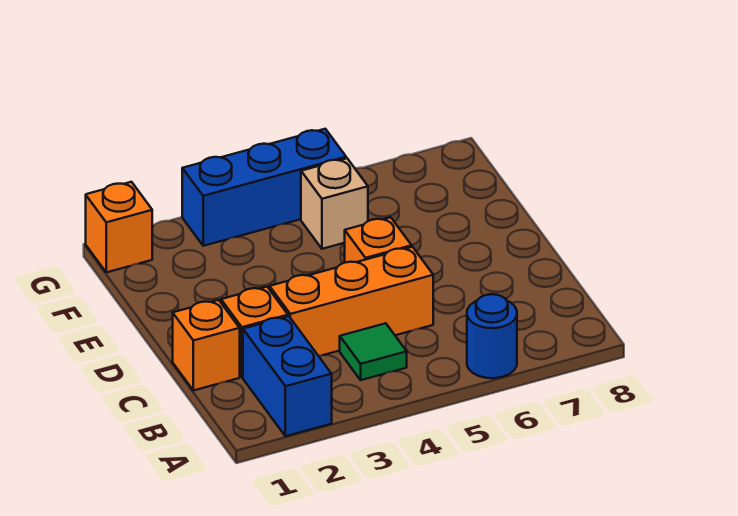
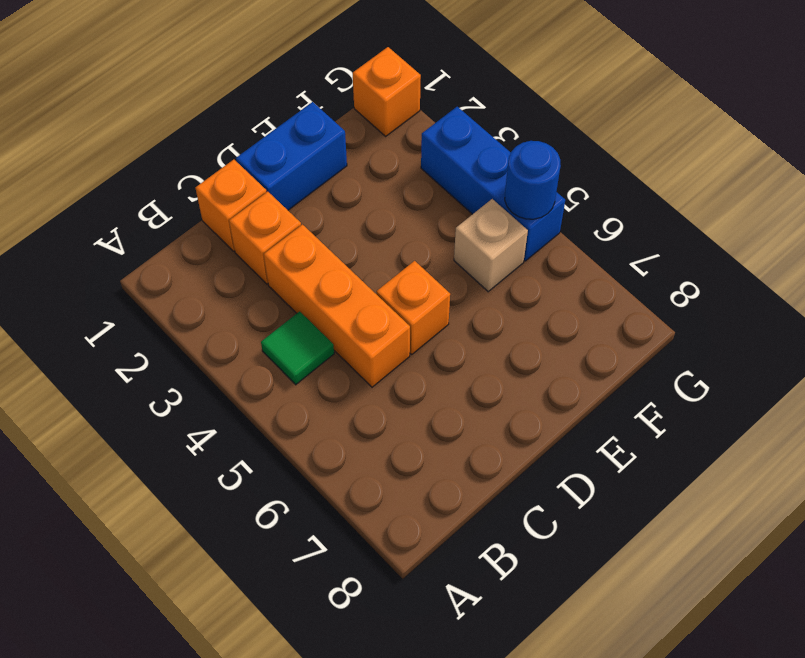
blue 1x2 brick [243,316,332,436] -> blue 1x2 brick moved to [236,102,347,210]
blue 1x1 round brick [467,294,517,378] -> blue 1x1 round brick moved to [505,141,561,219]

